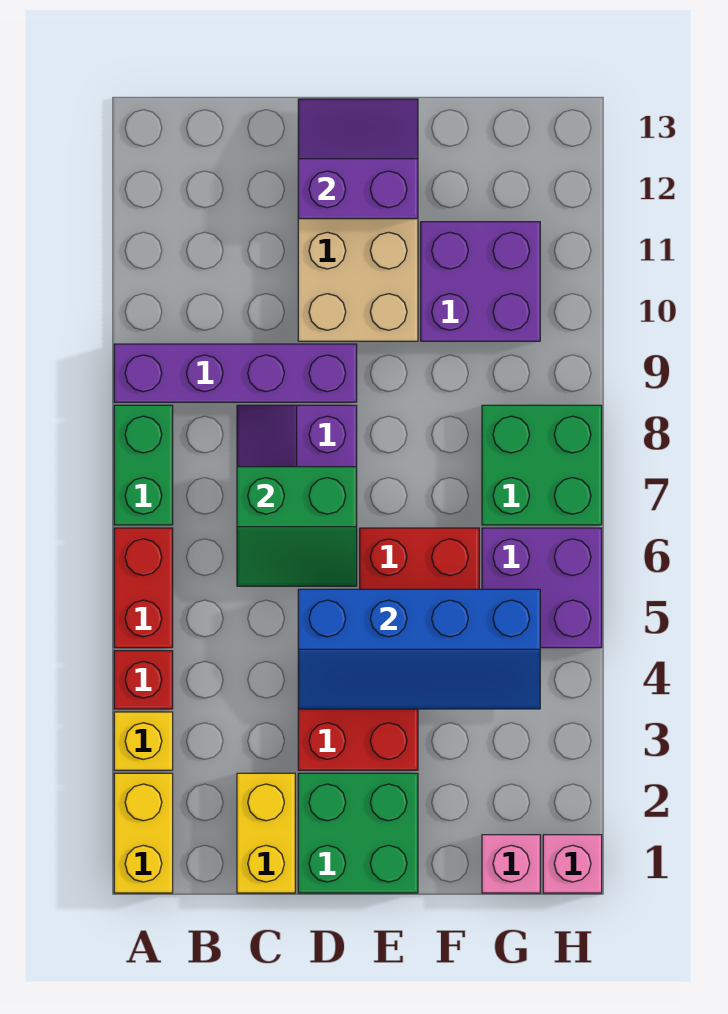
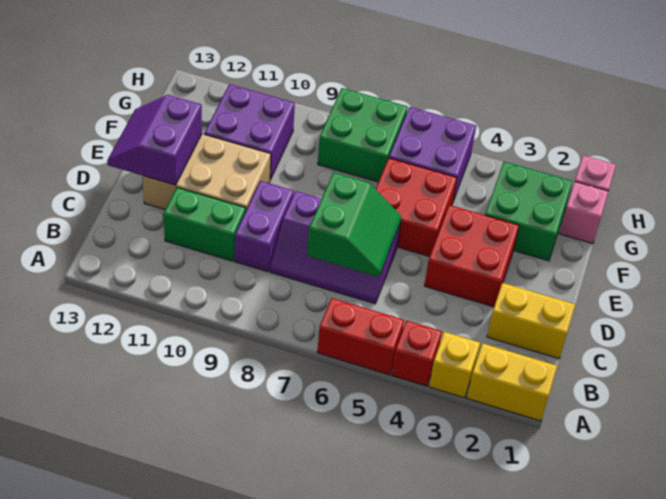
green 1x2 brick [114,405,173,525] -> green 1x2 brick moved to [164,188,246,261]
purple 1x4 brick [114,344,357,402] -> purple 1x2 brick [235,181,294,272]
green 2x2 brick [298,773,418,893] -> green 2x2 brick moved to [485,162,573,261]
blue 2x4 slope [298,589,540,709] -> none

